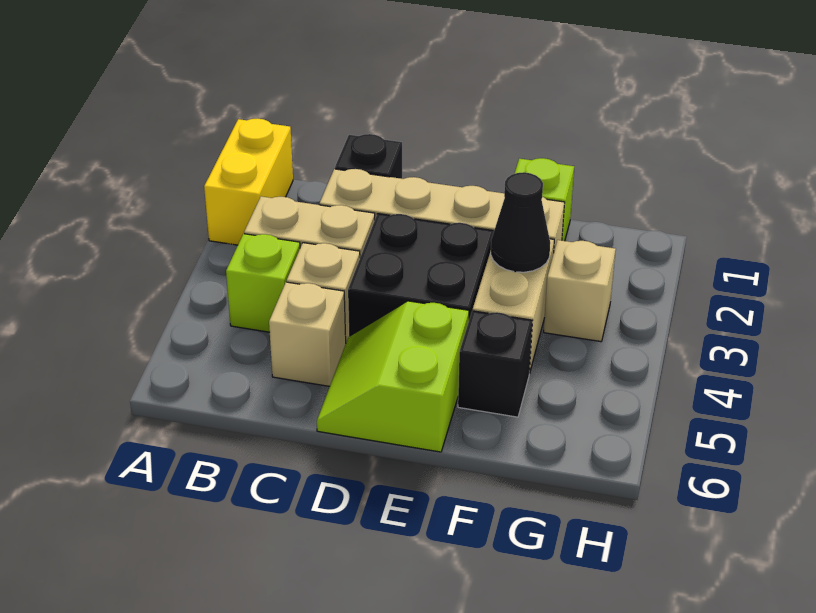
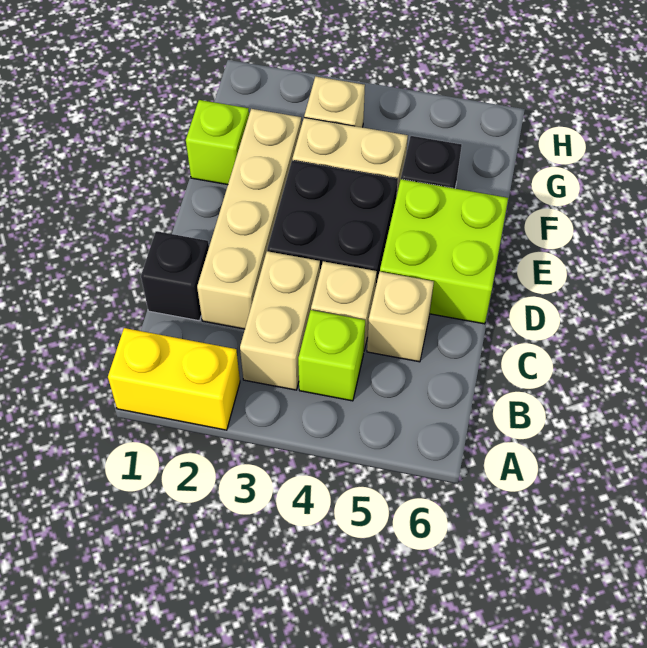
lime 2x2 slope [317,301,469,452] -> lime 2x2 brick [380,179,508,324]
black 1x1 cone [491,172,550,272] -> none

